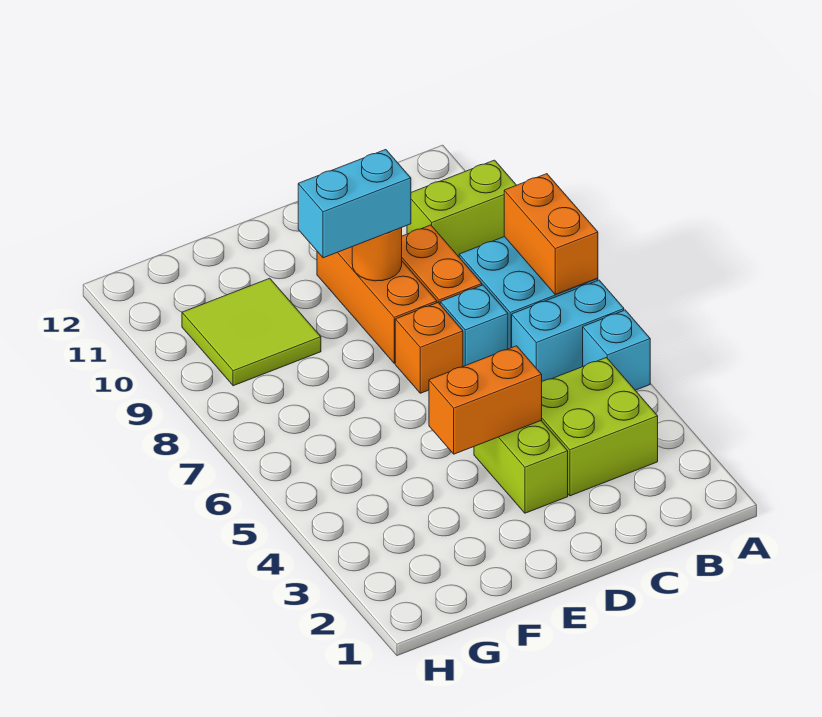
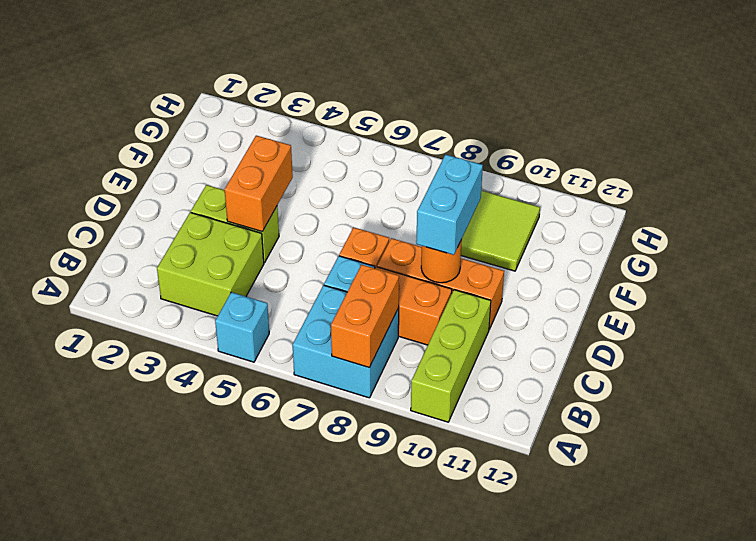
cyan 1x2 brick [512,280,624,381] -> none
orange 1x2 brick [504,174,598,294] -> orange 1x2 brick turned to [331,265,399,367]
lime 1x2 brick [407,160,516,257] -> lime 1x3 brick [411,290,491,422]

